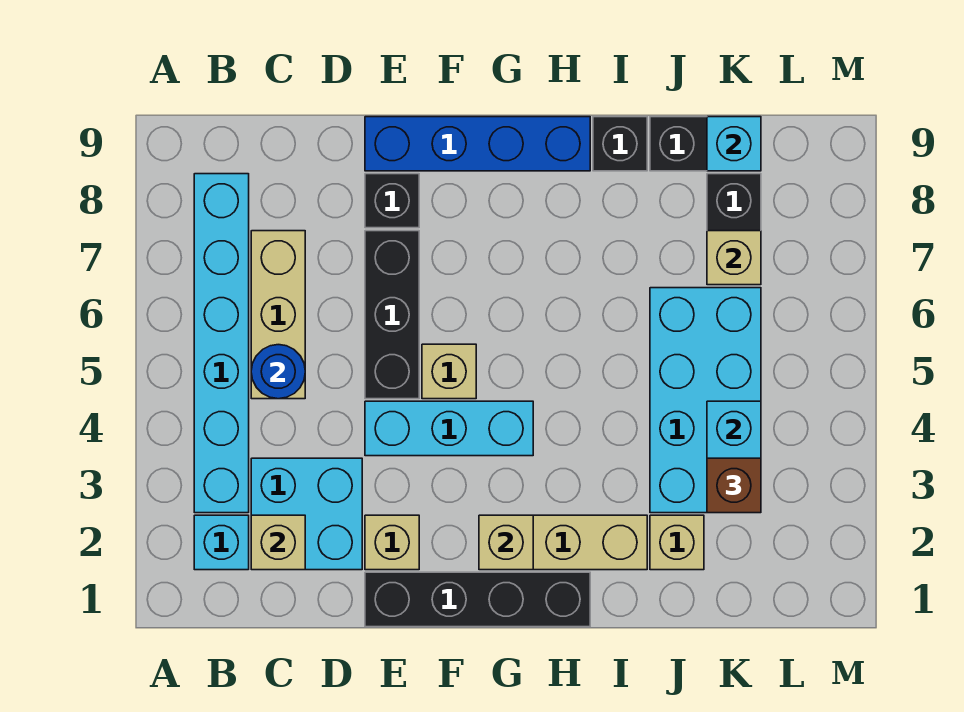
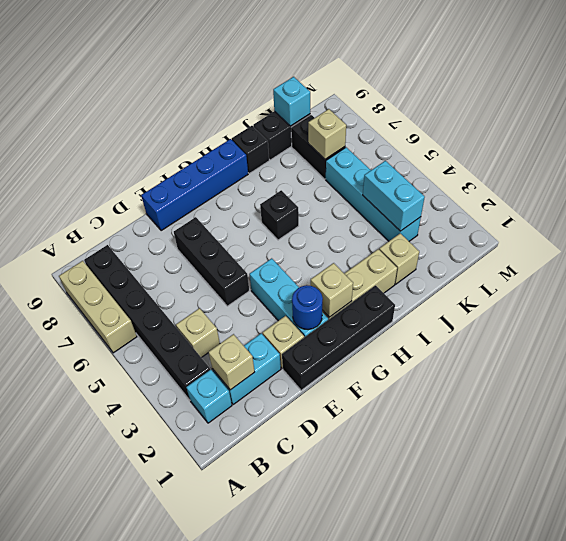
cyan 1x6 brick [194,174,249,513] -> black 1x6 brick [84,245,210,400]
cyan 2x2 brick [251,458,362,570] -> cyan 1x2 brick [212,333,281,405]
tan 1x3 brick [251,231,305,399] -> tan 1x3 brick moved to [59,261,137,353]
blue 1x1 round brick [251,345,305,399] -> blue 1x1 round brick moved to [292,285,323,330]
cyan 1x3 brick [365,401,533,456] -> cyan 1x3 brick turned to [249,258,328,337]
black 1x1 brick [365,174,419,228] -> black 1x1 brick moved to [260,190,299,240]
tan 1x1 brick [422,344,476,399] -> tan 1x1 brick moved to [176,308,220,358]
cyan 2x4 brick [650,288,761,513] -> cyan 1x4 brick [326,147,421,241]
brown 1x1 brick [707,458,761,513] -> none

